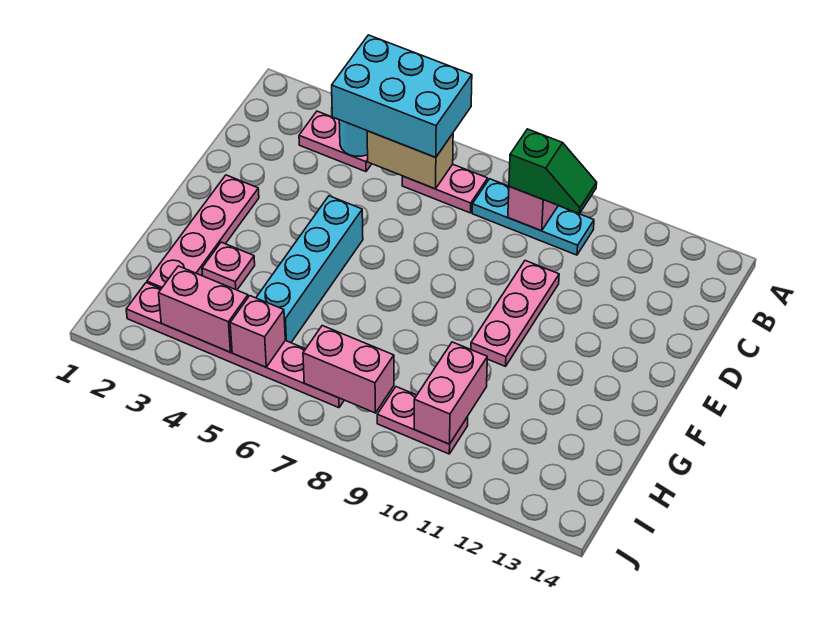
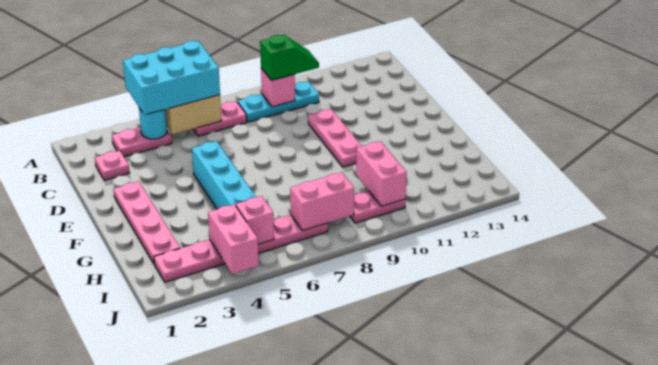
pink 1x1 plate [202,242,255,290] -> pink 1x1 plate moved to [95,150,130,180]
pink 1x2 brick [159,266,248,352] -> pink 1x2 brick turned to [208,204,259,274]

